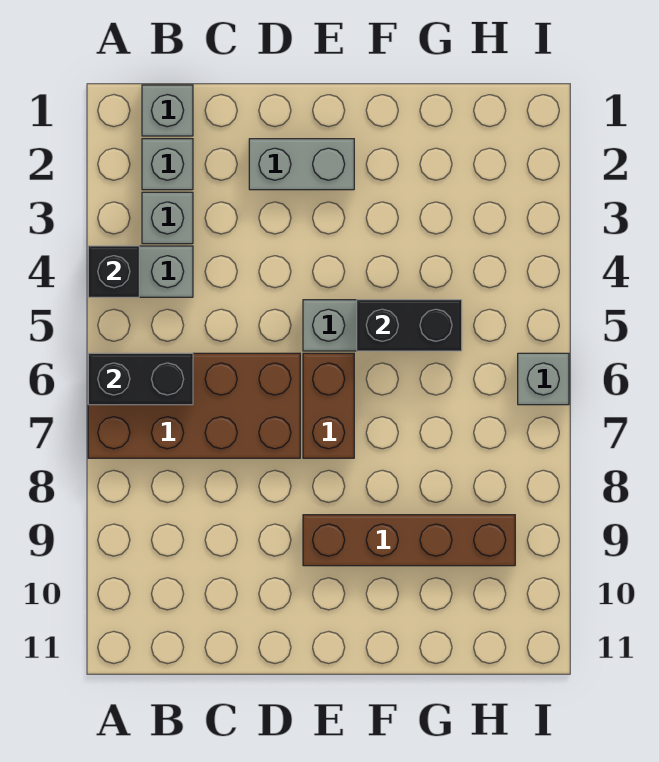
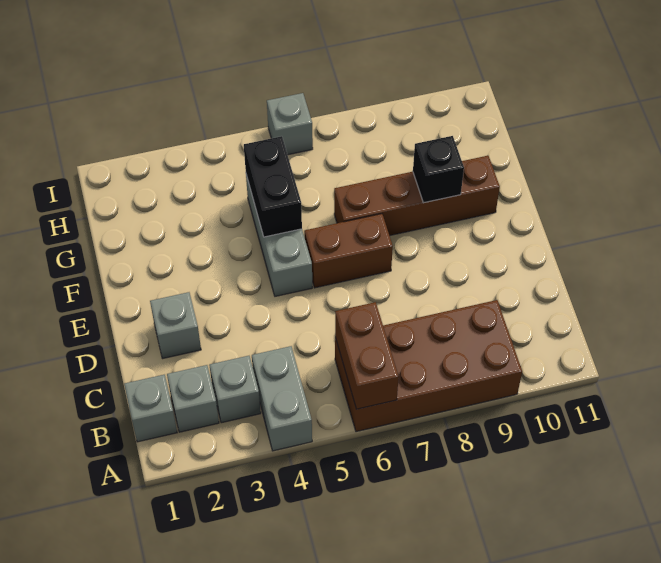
black 1x1 brick [88,246,139,297] -> black 1x1 brick moved to [413,136,464,203]
brown 2x4 brick [88,353,300,458] -> brown 2x4 brick turned to [335,300,522,432]
black 1x2 brick [88,353,193,405] -> brown 1x2 brick [335,302,399,409]
grey 1x2 brick [249,139,354,190] -> grey 1x1 brick [150,292,201,359]
brown 1x4 brick [303,515,515,566] -> brown 1x4 brick turned to [334,155,500,236]

